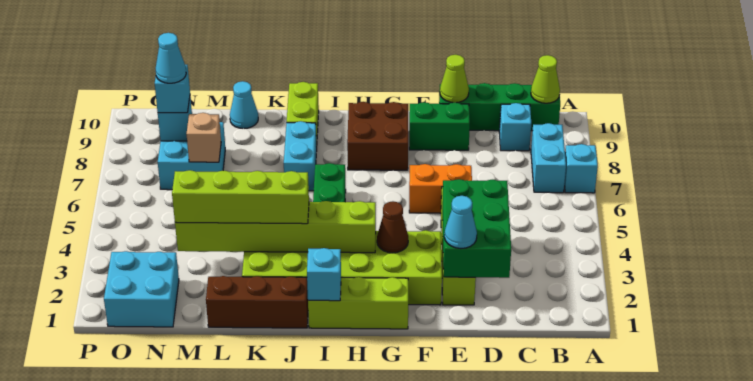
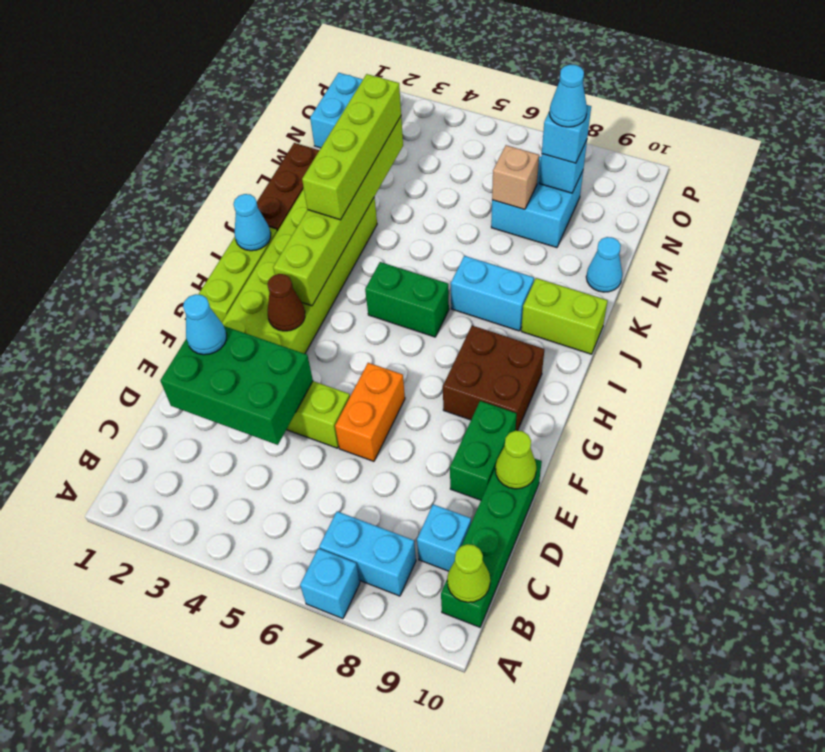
cyan 1x1 brick [307,248,341,301] -> cyan 1x1 cone [234,194,271,251]

